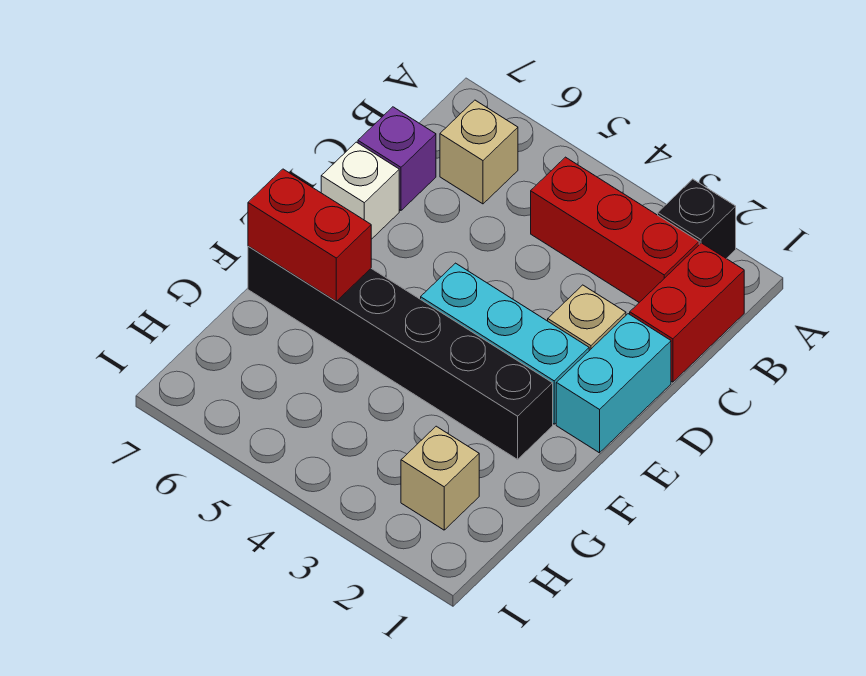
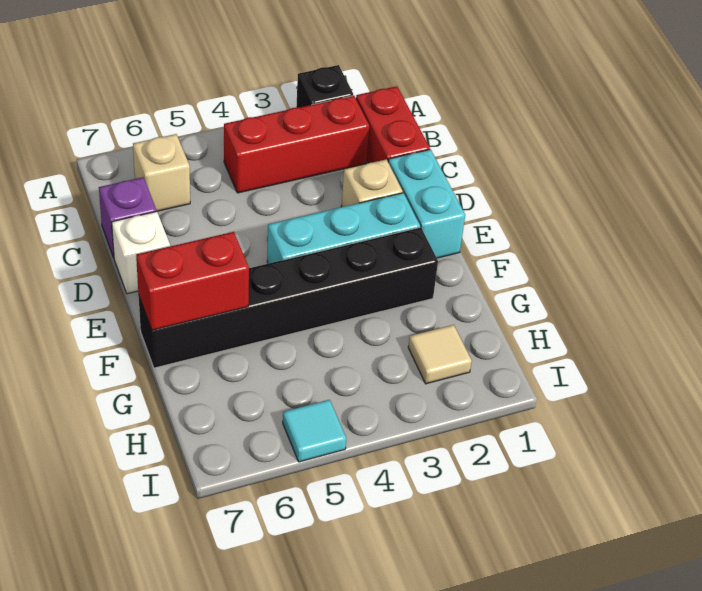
tan 1x1 brick [401,426,479,530] -> tan 1x1 tile [408,325,472,384]
none -> cyan 1x1 tile [283,400,346,462]

